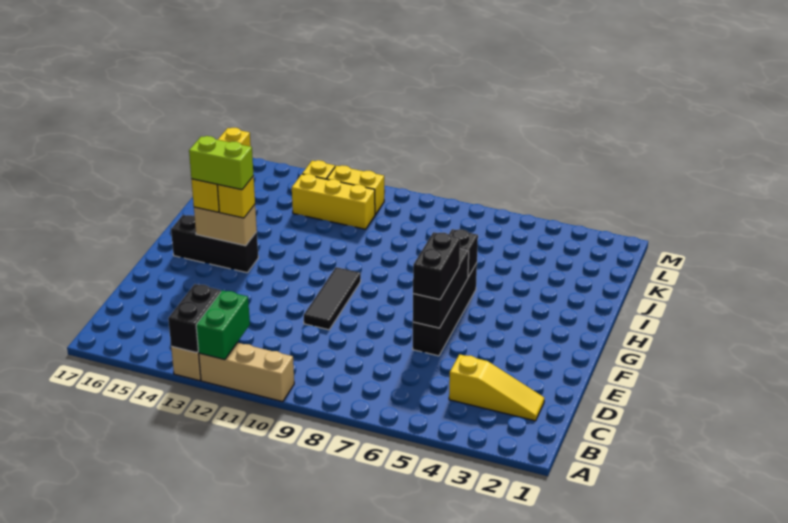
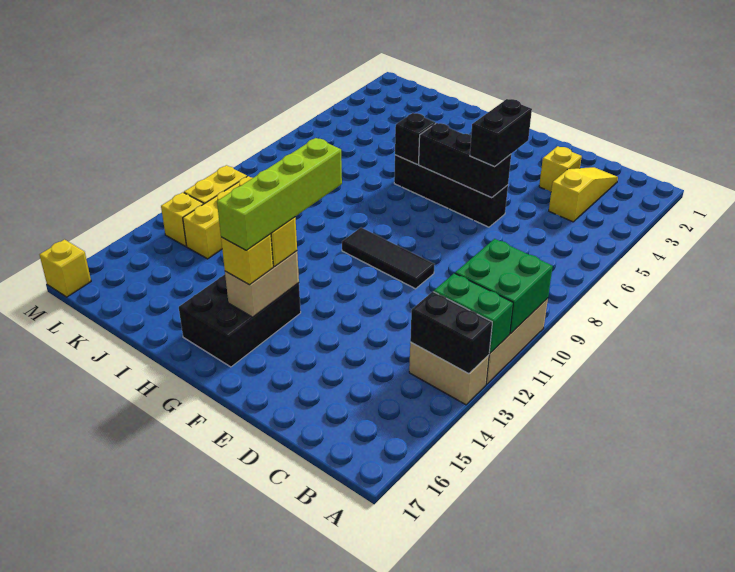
none -> green 2x2 brick [455,239,553,334]
none -> yellow 1x1 brick [539,146,582,192]
black 1x2 brick [413,232,460,300] -> black 1x2 brick turned to [470,99,532,167]
black 1x3 brick [171,215,258,273] -> black 2x3 brick [179,275,301,367]
lime 1x2 brick [189,136,254,190] -> lime 1x4 brick [217,138,342,250]

